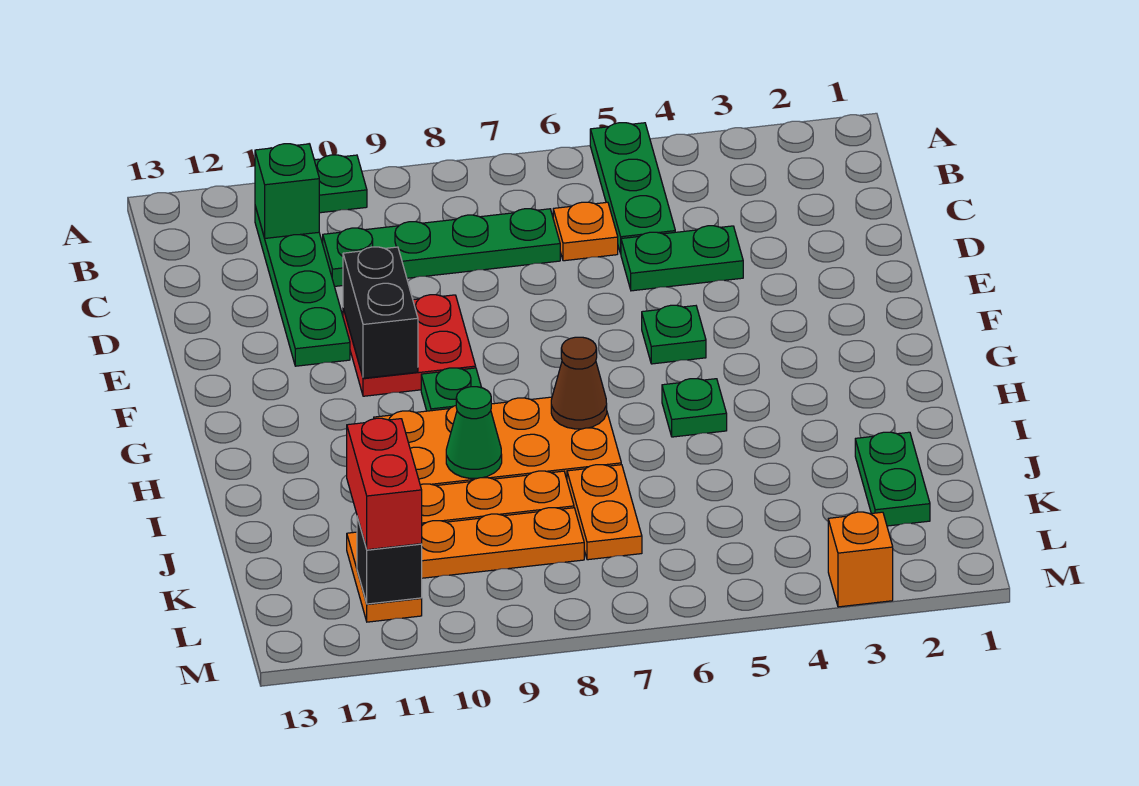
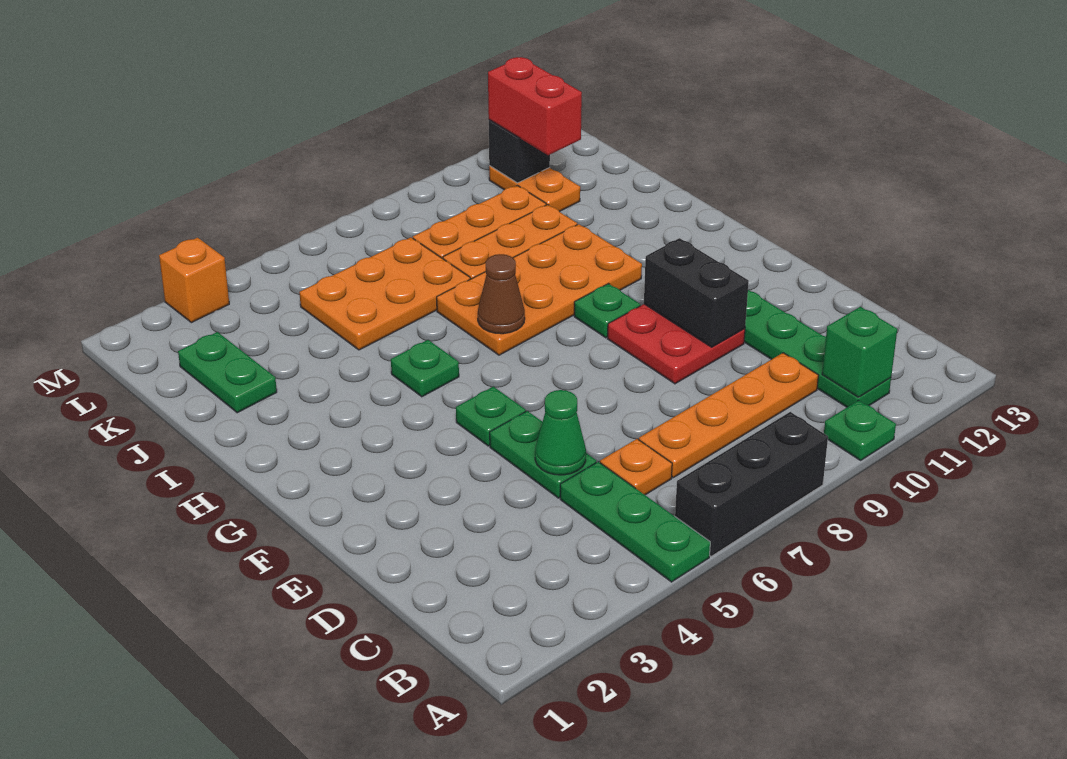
none -> black 1x3 brick [675,412,828,556]
green 1x4 plate [323,209,560,286] -> orange 1x4 plate [638,353,819,478]
green 1x2 plate [621,226,743,291] -> green 1x2 plate turned to [490,411,596,498]
green 1x1 cone [446,387,502,478] -> green 1x1 cone moved to [535,390,586,475]
orange 1x2 plate [567,465,642,560] -> orange 2x3 plate [299,237,470,350]

